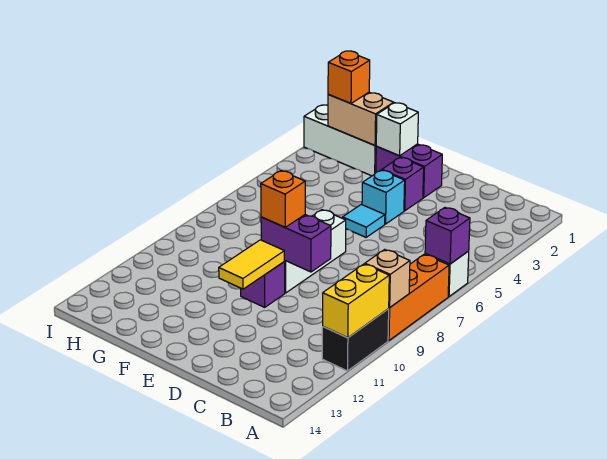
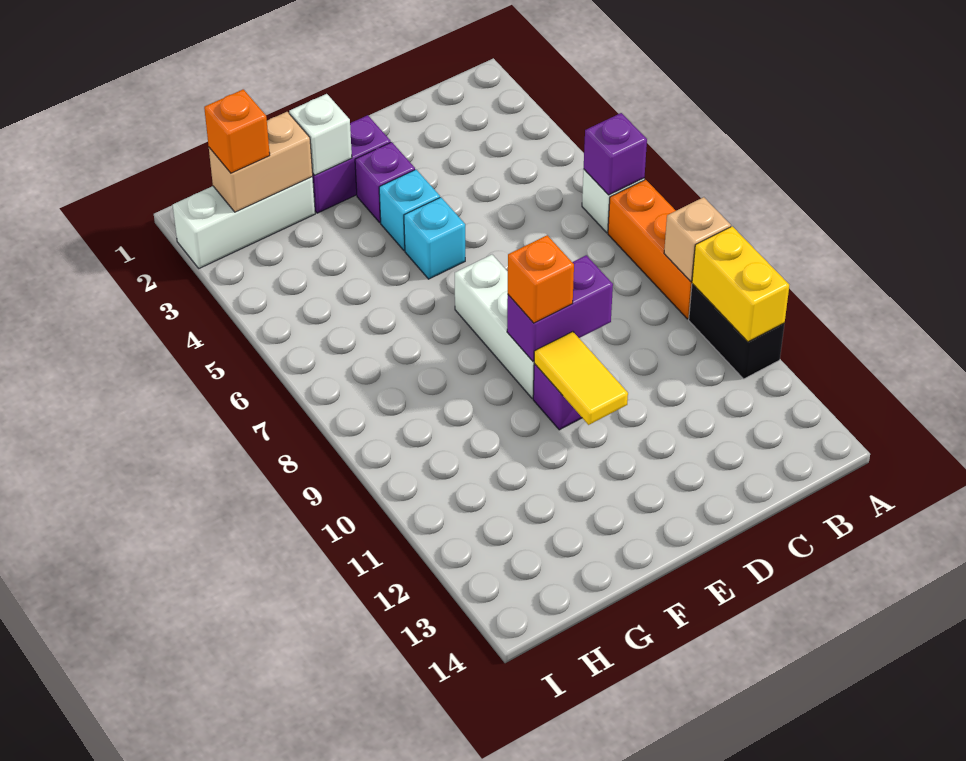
cyan 1x1 tile [343,204,385,237] -> cyan 1x1 brick [404,197,465,279]

